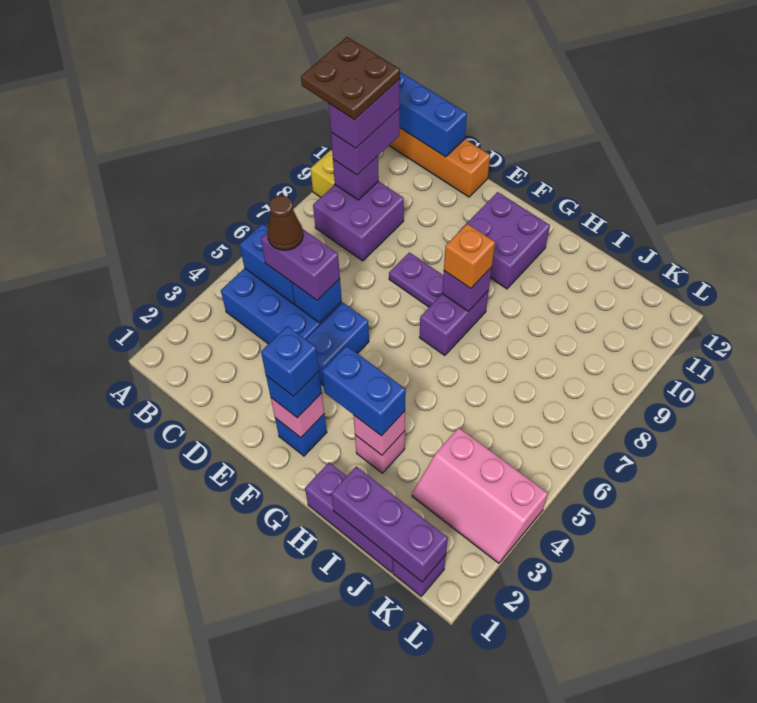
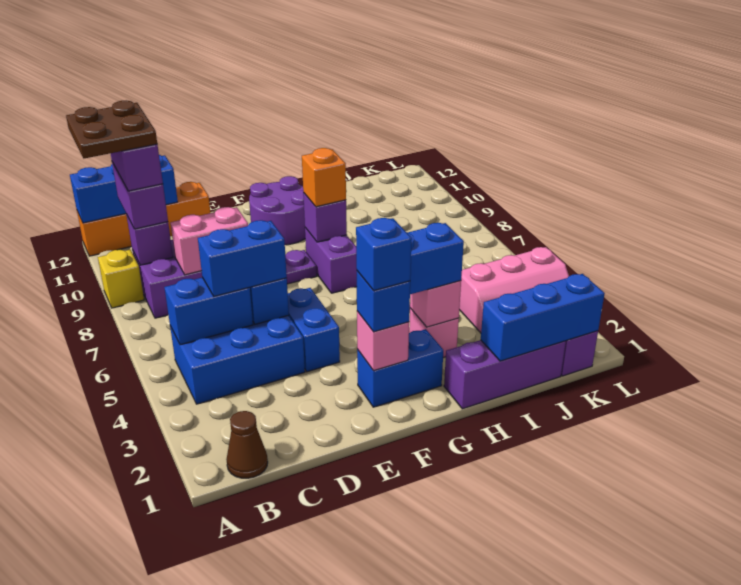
purple 1x2 brick [261,229,340,300] -> blue 1x2 brick [198,220,287,296]
brown 1x1 cone [267,195,303,250] -> brown 1x1 cone moved to [226,411,268,478]
none -> pink 1x2 brick [171,207,248,275]
blue 1x1 brick [275,414,327,456] -> blue 1x2 brick [357,329,443,407]
purple 2x2 brick [461,192,550,289] -> purple 2x2 round brick [249,176,305,245]
purple 1x3 brick [331,466,448,582] -> blue 1x3 brick [481,274,605,361]

